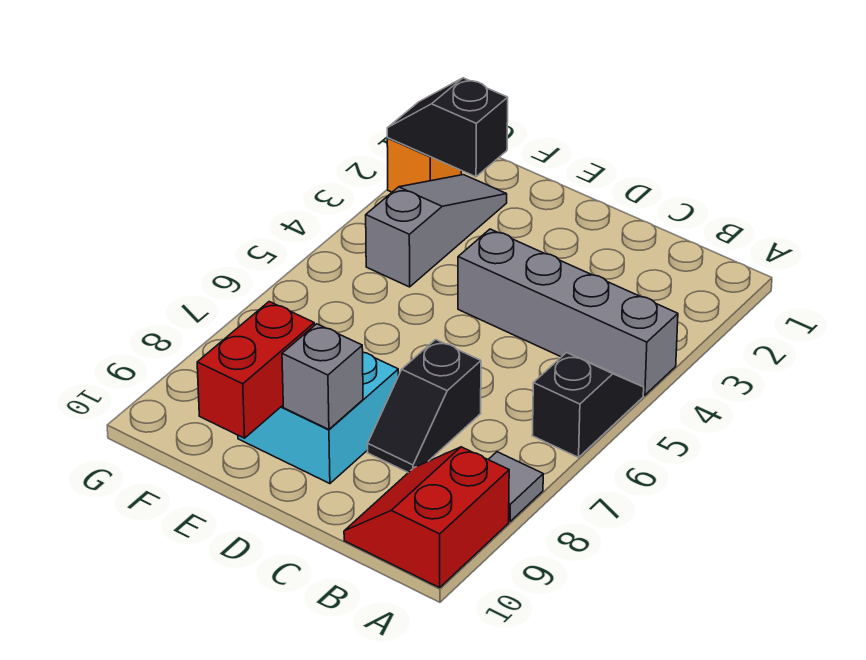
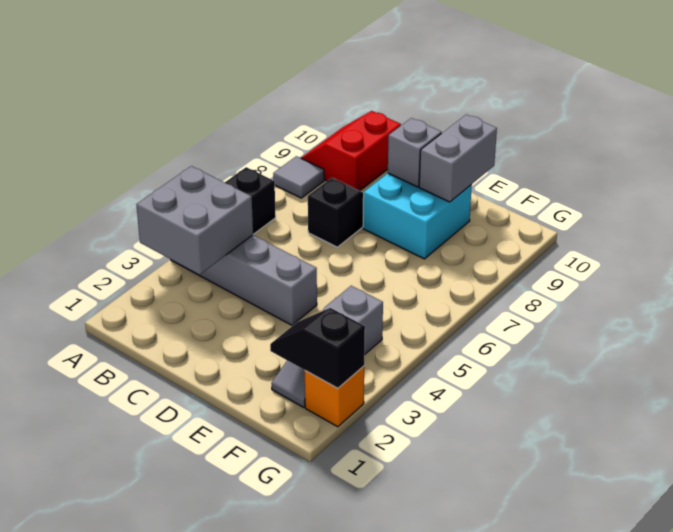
none -> grey 2x2 brick [136,166,253,275]
red 2x2 slope [344,447,509,588] -> red 2x2 slope turned to [301,111,401,191]
red 1x2 brick [197,302,314,438] -> grey 1x2 brick [419,115,497,202]
black 1x2 slope [387,78,508,177] -> black 1x2 slope turned to [270,308,365,388]

